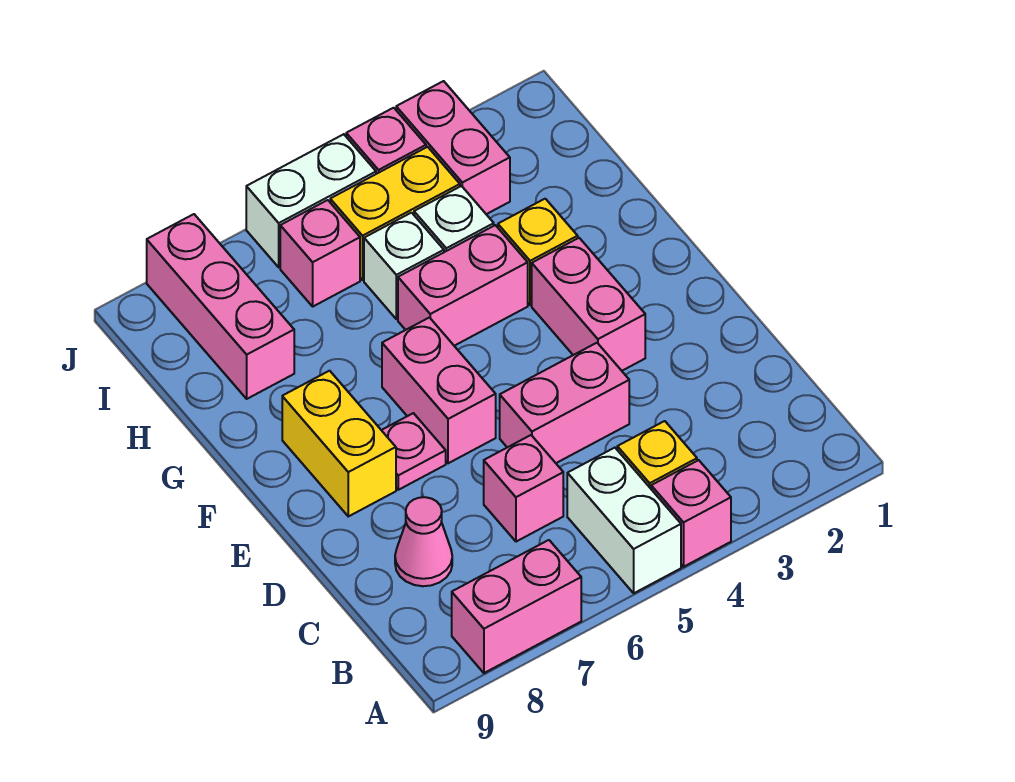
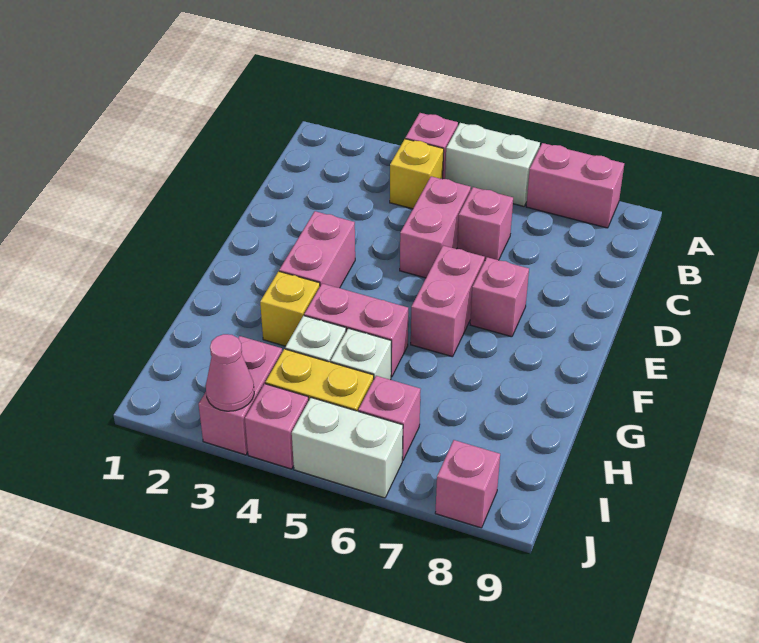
white 1x2 brick [567,448,681,593] -> white 1x2 brick turned to [445,123,540,206]
pink 1x1 cone [395,497,452,586] -> pink 1x1 cone moved to [206,334,254,411]
pink 1x2 brick [500,343,629,463] -> pink 1x2 brick turned to [400,176,471,278]
pink 1x1 plate [382,413,446,490] -> pink 1x1 brick [470,257,529,337]
yellow 1x2 brick [282,371,396,516] -> none
pink 1x3 brick [147,214,294,399] -> pink 1x1 brick [435,440,500,528]

